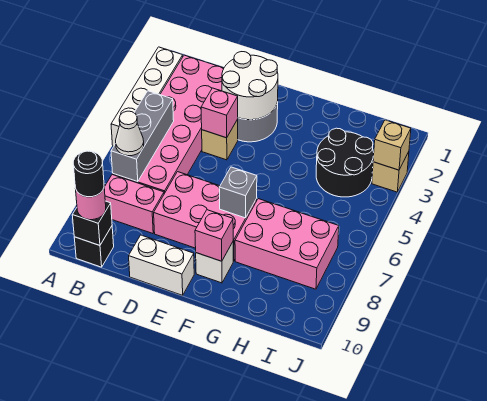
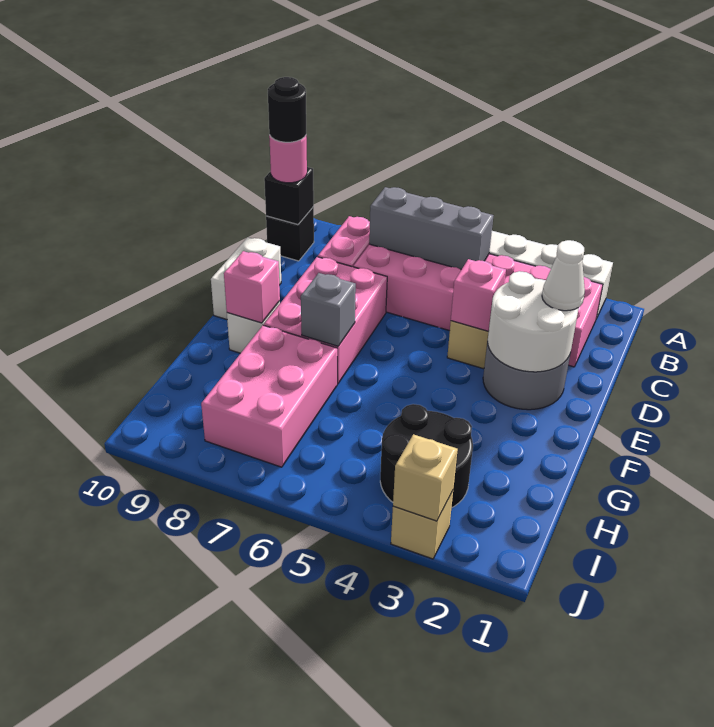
white 1x1 cone [116,111,144,156] -> white 1x1 cone moved to [542,240,585,311]

